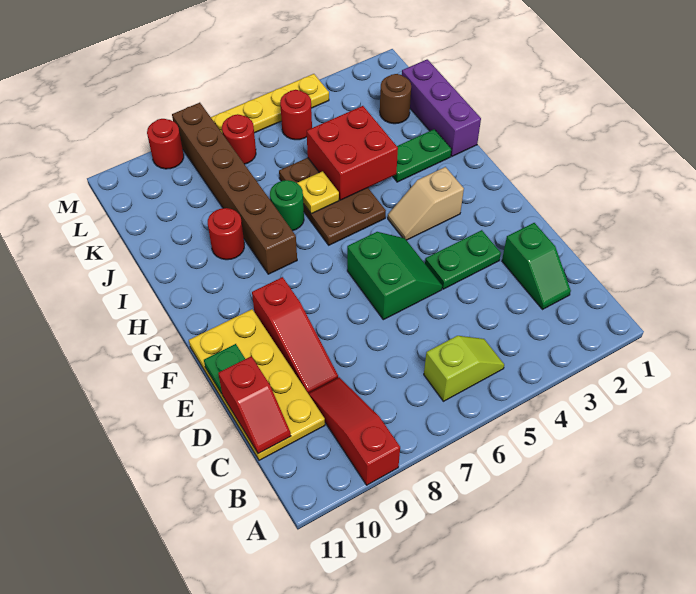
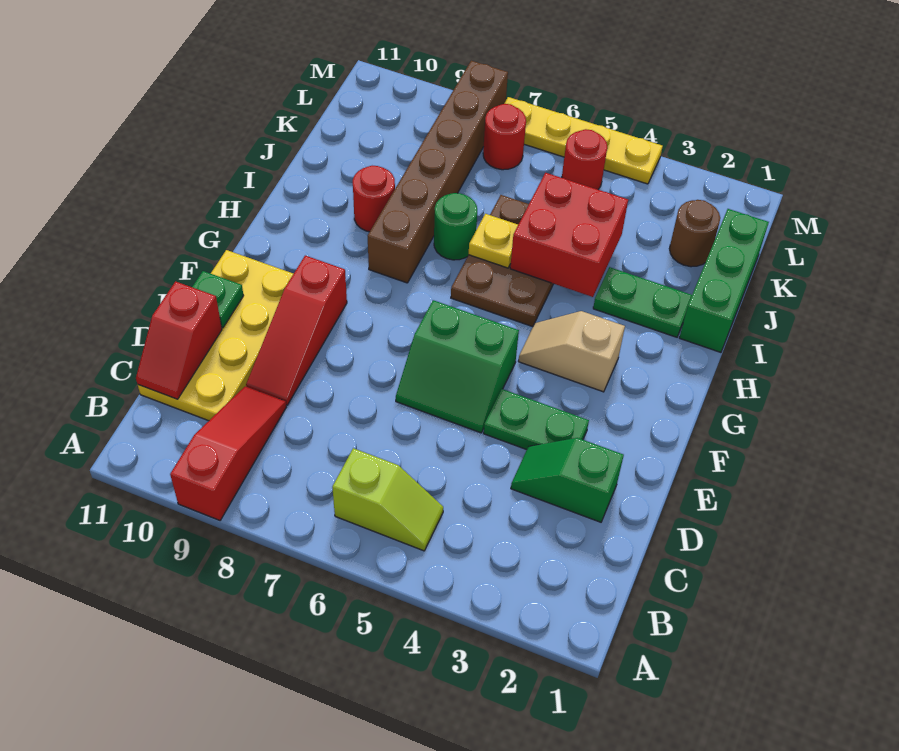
green 1x2 slope [502,223,571,309] -> green 1x2 slope turned to [511,438,624,522]
green 2x2 slope [347,232,442,320] -> green 2x2 slope turned to [396,300,519,433]
purple 1x3 brick [402,59,481,156] -> green 1x3 brick [679,209,769,352]
red 1x1 round brick [147,119,184,169] -> none

